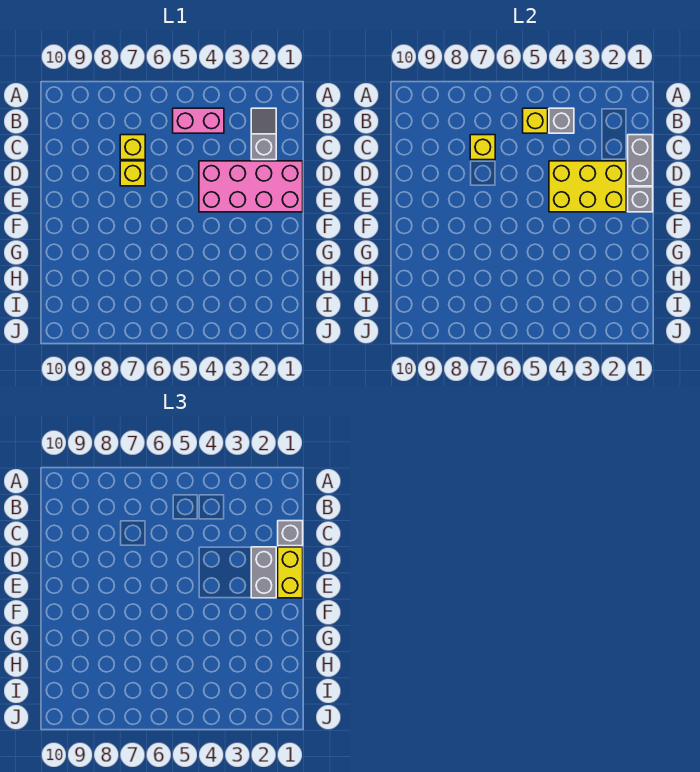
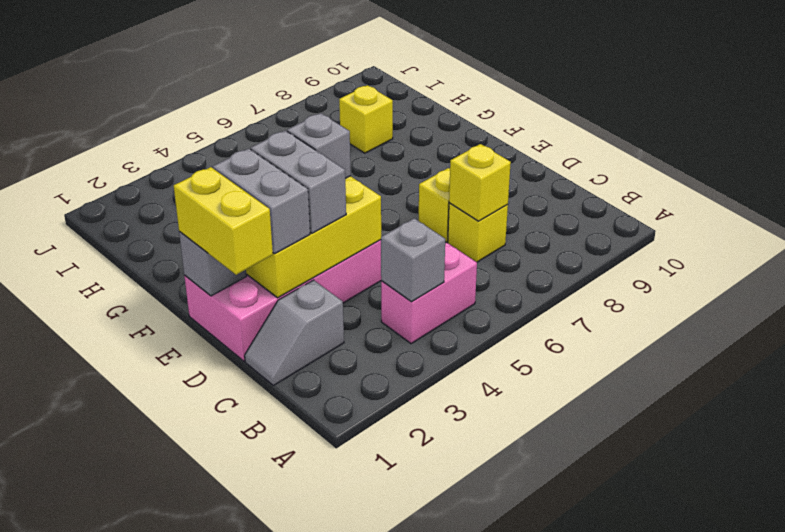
grey 1x2 slope [251,108,276,160] -> grey 1x2 slope turned to [245,280,344,386]
yellow 1x1 brick [523,108,548,133] -> yellow 1x1 brick moved to [339,85,393,153]
grey 1x2 brick [628,135,653,186] -> grey 1x2 brick moved to [251,130,346,233]
grey 1x1 brick [278,521,303,546] -> grey 1x1 brick moved to [287,113,351,179]

